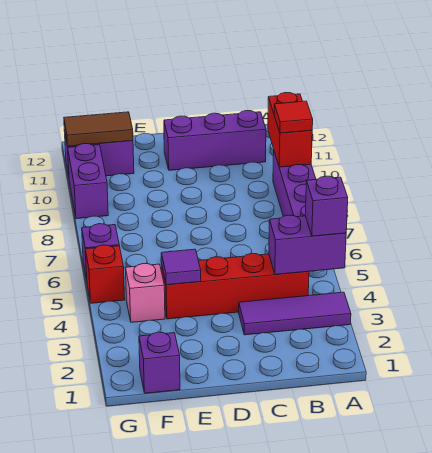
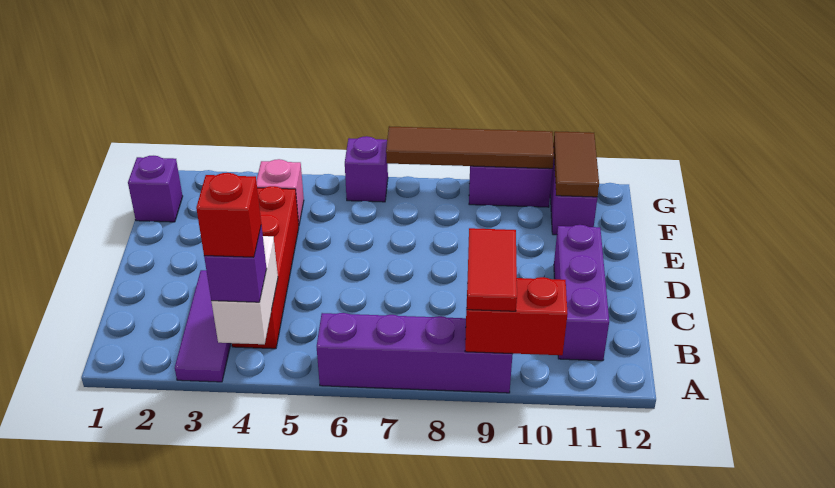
purple 1x2 brick [269,215,346,274] -> white 1x2 brick [211,236,278,344]
red 1x1 tile [274,101,313,133] -> red 1x2 tile [467,228,517,311]
purple 1x1 tile [161,249,201,285] -> none
red 1x1 brick [85,245,125,303] -> red 1x1 brick moved to [196,173,261,257]
none -> brown 1x4 tile [386,126,554,169]

